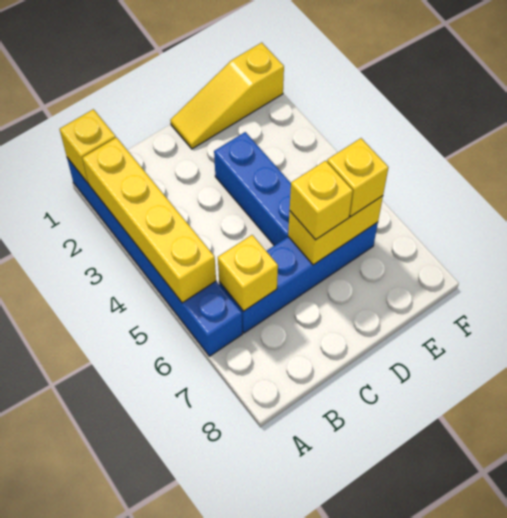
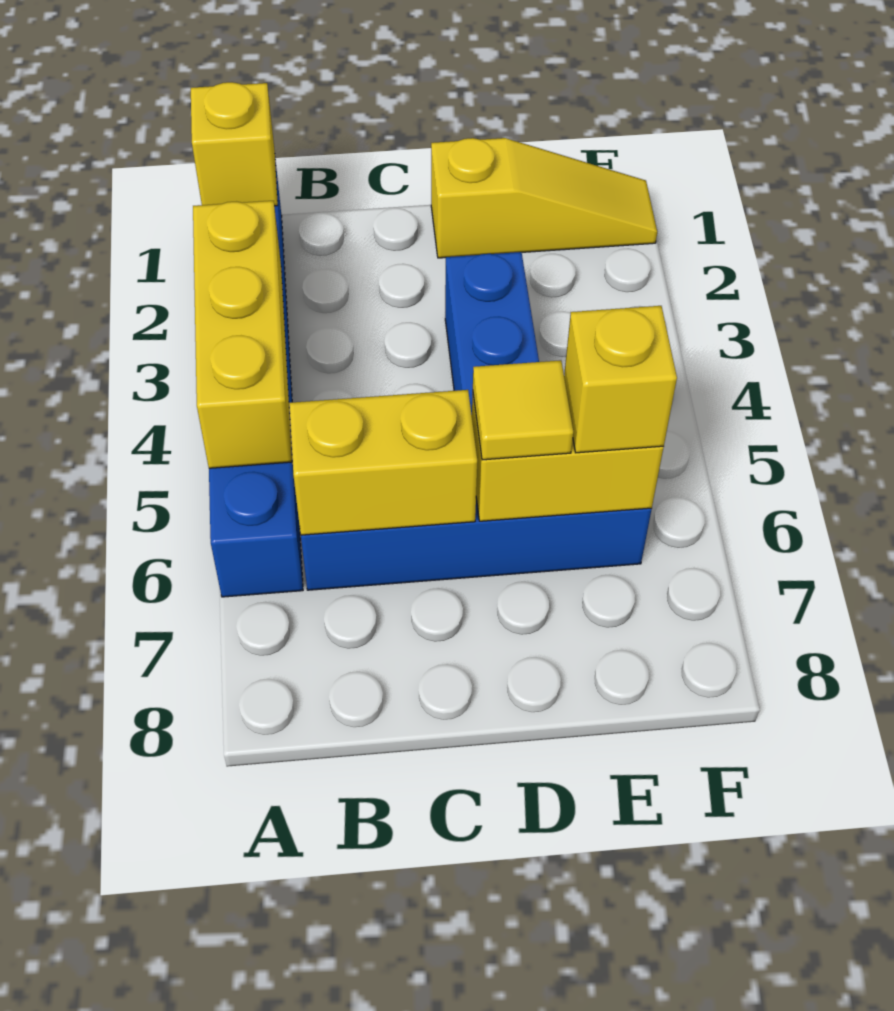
yellow 1x4 brick [82,137,216,303] -> yellow 1x3 brick [193,201,292,468]
yellow 1x1 brick [218,235,278,311] -> yellow 1x2 brick [289,390,477,535]
yellow 1x3 slope [170,43,284,149] -> yellow 1x3 slope turned to [431,138,657,258]
yellow 1x1 brick [290,161,353,240] -> yellow 1x1 tile [473,360,573,460]

